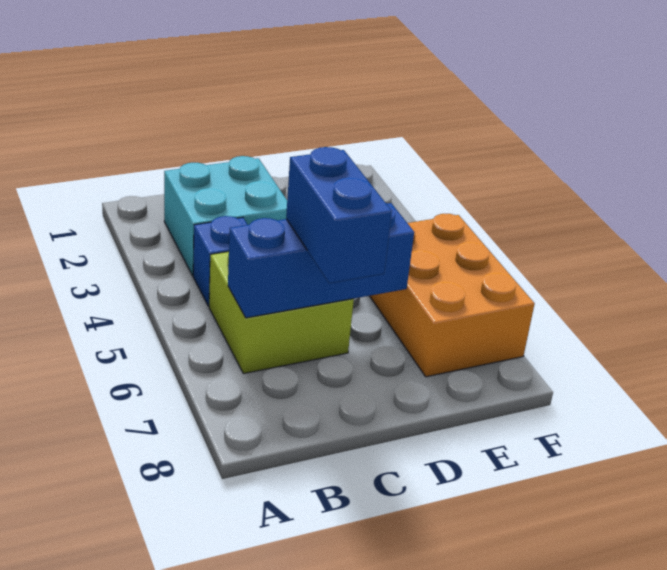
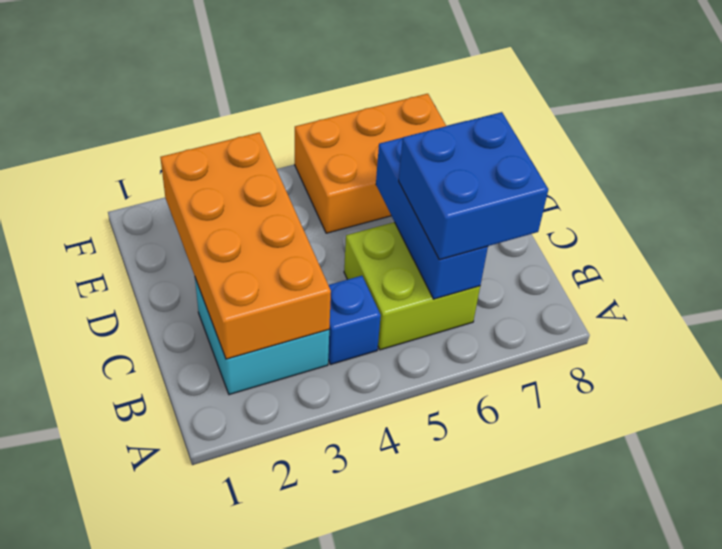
none -> orange 2x4 brick [160,132,331,359]
blue 1x2 brick [286,147,392,283] -> blue 2x2 brick [399,112,548,260]

